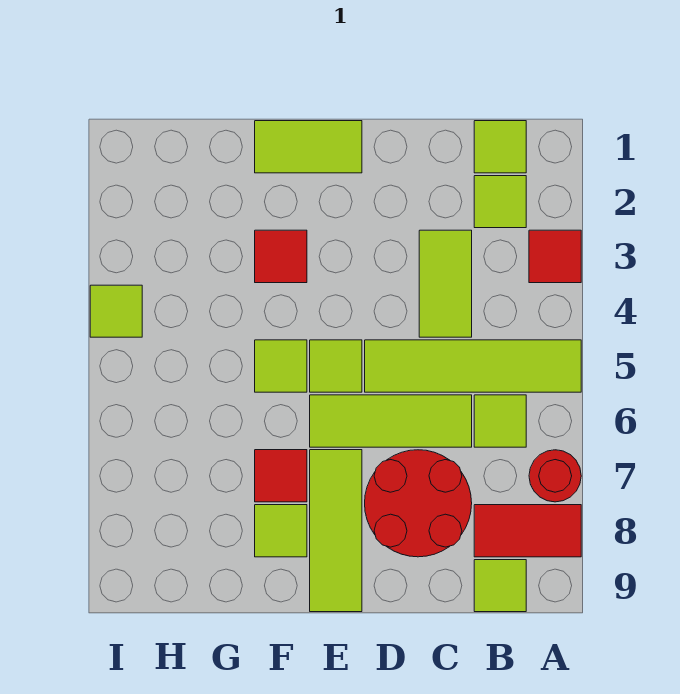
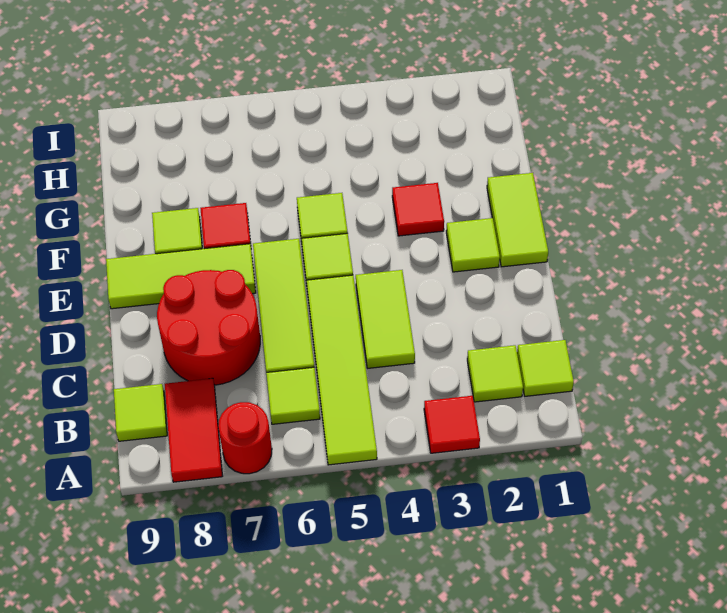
lime 1x2 tile [419,230,472,337] -> lime 1x2 tile turned to [356,270,415,368]
lime 1x1 tile [90,285,142,337] -> lime 1x1 tile moved to [446,218,500,272]

